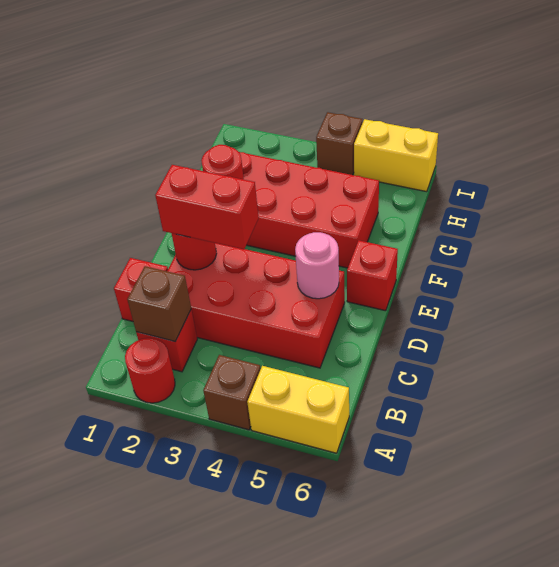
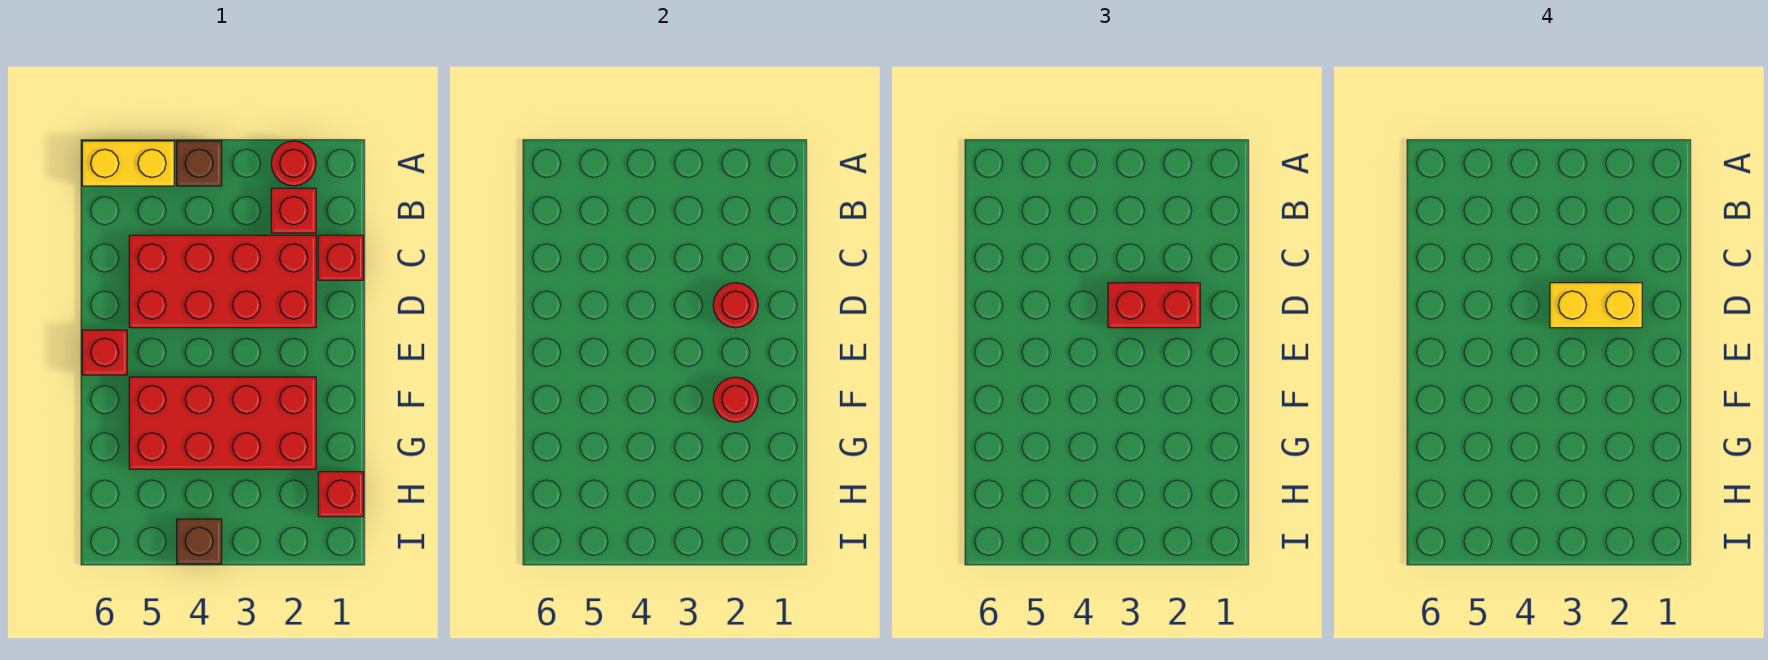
brown 1x1 brick [127,266,191,342] -> none
pink 1x1 round brick [295,232,339,299] -> none
none -> red 1x1 brick [318,472,363,517]
yellow 1x2 brick [354,119,438,192] -> yellow 1x2 brick moved to [1550,283,1642,328]

